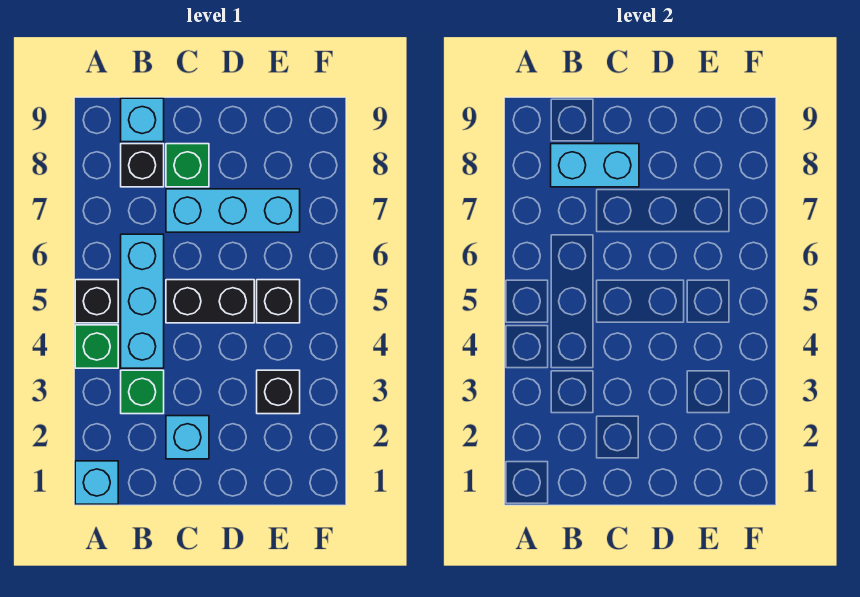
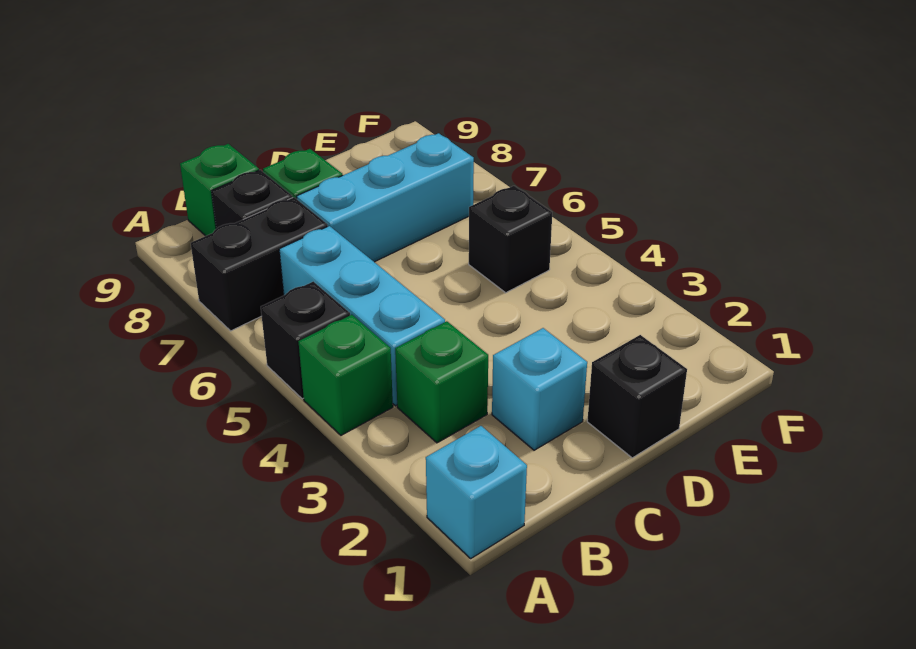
cyan 1x2 brick [551,144,639,187] -> none
cyan 1x1 brick [121,98,164,142] -> green 1x1 brick [180,144,259,236]
black 1x2 brick [166,280,254,323] -> black 1x2 brick moved to [191,197,328,331]
black 1x1 brick [257,370,300,414] -> black 1x1 brick moved to [587,335,687,458]

